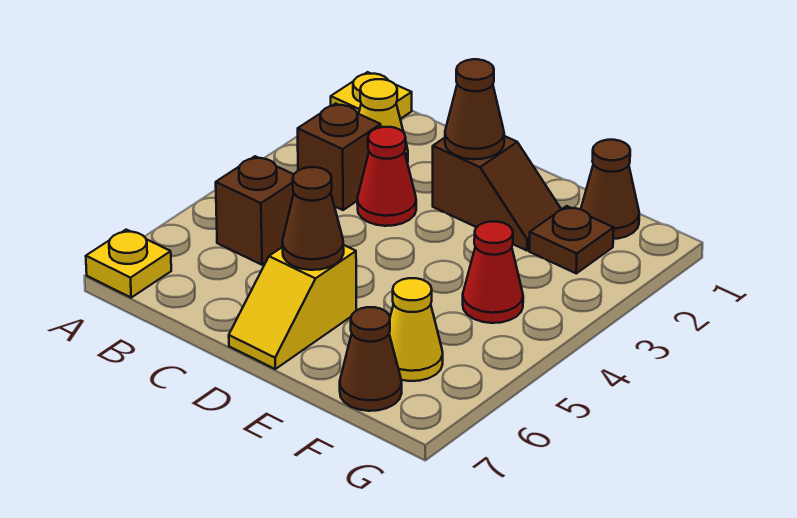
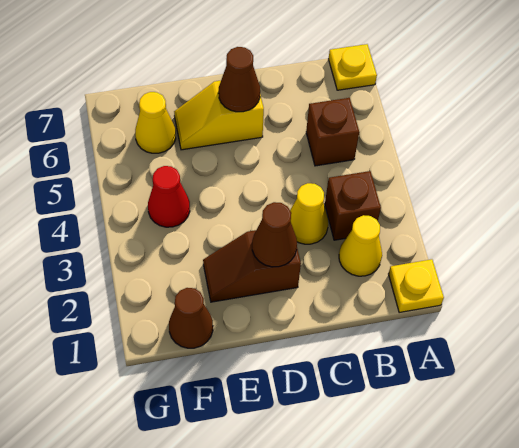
red 1x1 cone [357,127,416,226] -> yellow 1x1 cone [290,183,328,244]
yellow 1x2 slope [229,245,356,369] -> yellow 1x2 slope turned to [174,81,264,150]
brown 1x1 plate [529,206,614,273] -> none
brown 1x1 cone [340,307,402,411] -> none

